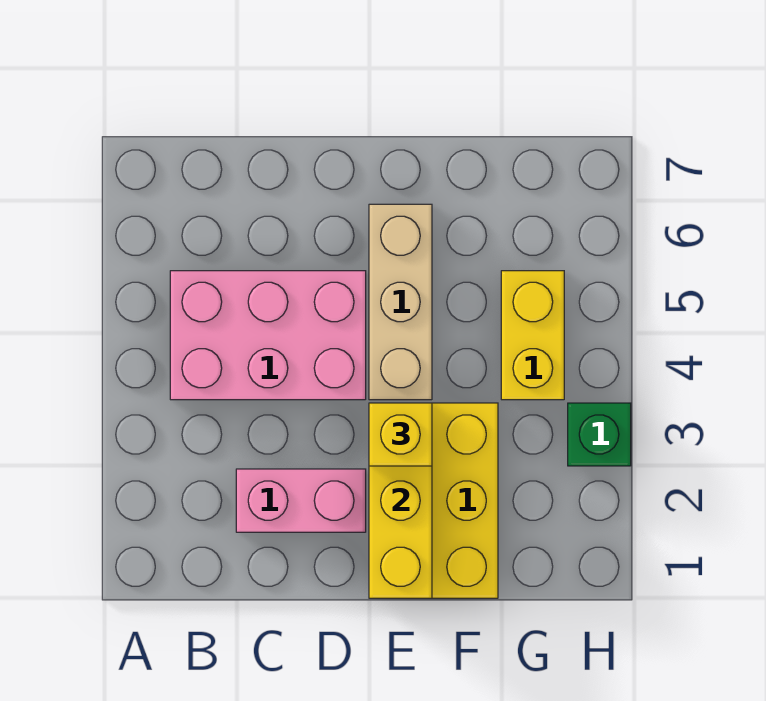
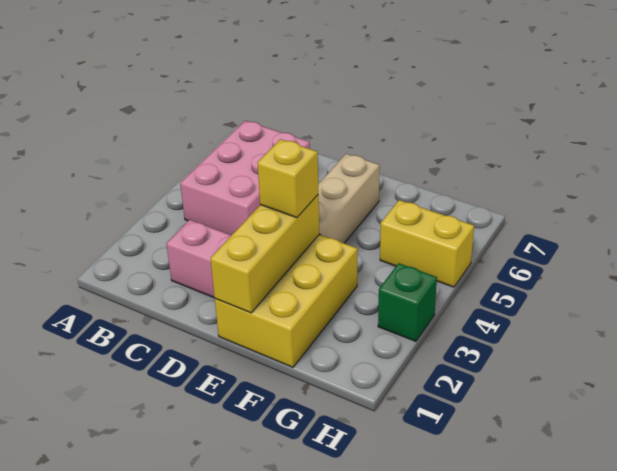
pink 2x3 brick [170,271,366,400] -> pink 2x3 brick turned to [180,121,310,235]
yellow 1x2 brick [501,271,564,400] -> yellow 1x2 brick turned to [380,200,474,287]

